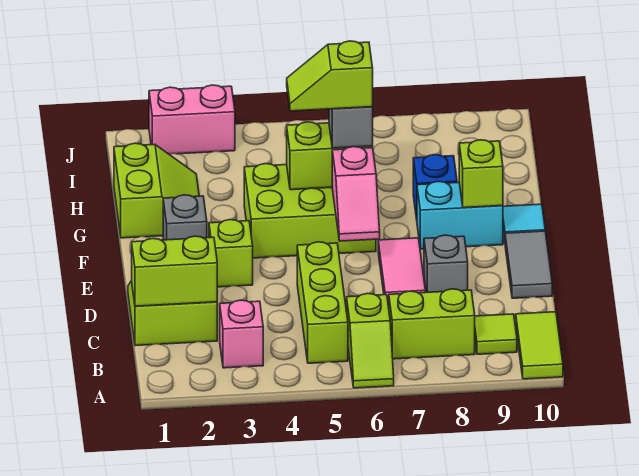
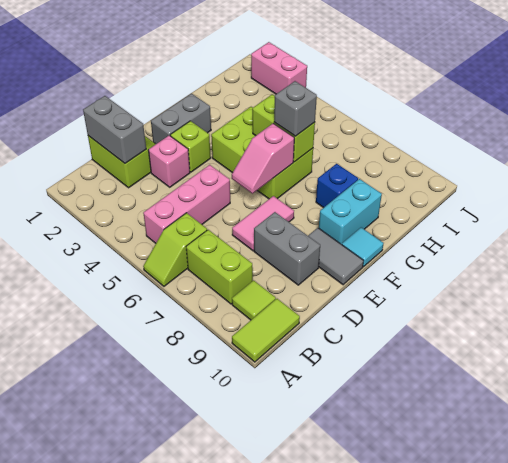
pink 1x1 brick [220,300,263,368] -> pink 1x1 brick moved to [148,136,190,187]
lime 1x3 brick [297,242,348,363] -> pink 1x3 brick [143,165,230,243]
lime 1x2 brick [132,236,217,306] -> grey 1x2 brick [83,96,146,163]
grey 1x1 brick [424,235,468,292] -> grey 1x2 brick [254,212,320,285]
grey 1x2 tile [505,231,552,298] -> grey 1x2 tile turned to [308,228,363,285]
grey 1x1 brick [163,195,207,240] -> grey 1x2 brick [151,94,211,144]
cyan 1x2 brick [417,181,503,249] -> cyan 1x2 brick turned to [319,179,382,244]
lime 1x1 brick [459,140,503,208] -> none
lime 2x2 slope [114,143,199,238] -> none
lime 1x2 slope [287,41,373,111] -> none

